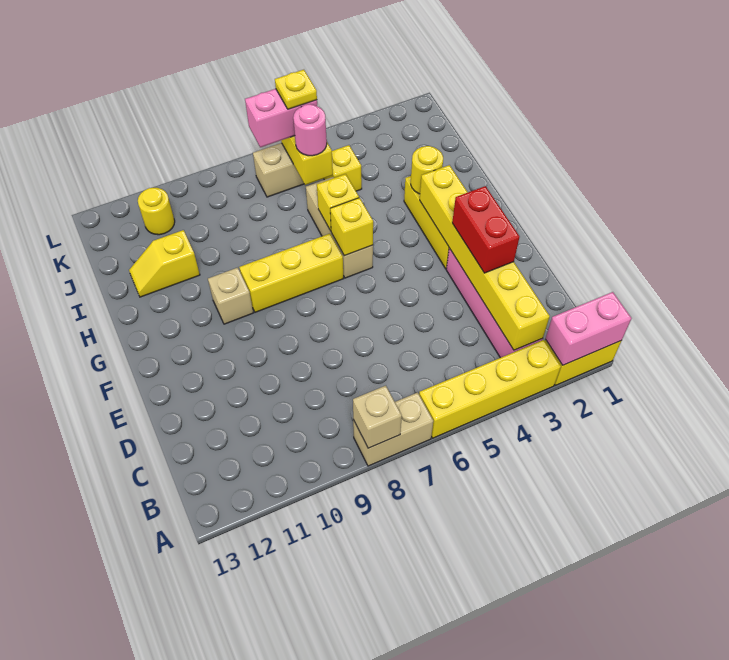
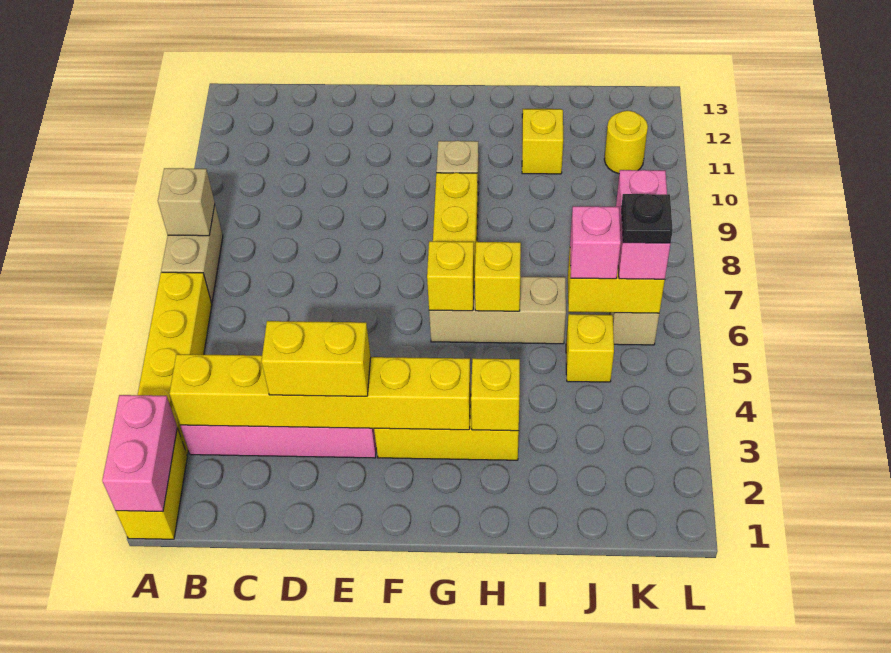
red 1x2 brick [452,186,519,273] -> yellow 1x2 brick [262,321,371,396]
yellow 1x1 round brick [411,146,443,194] -> yellow 1x1 brick [471,358,520,431]
pink 1x1 round brick [293,104,327,156] -> pink 1x1 brick [570,206,621,279]
yellow 1x1 plate [275,70,317,109] -> black 1x1 plate [621,194,673,243]

